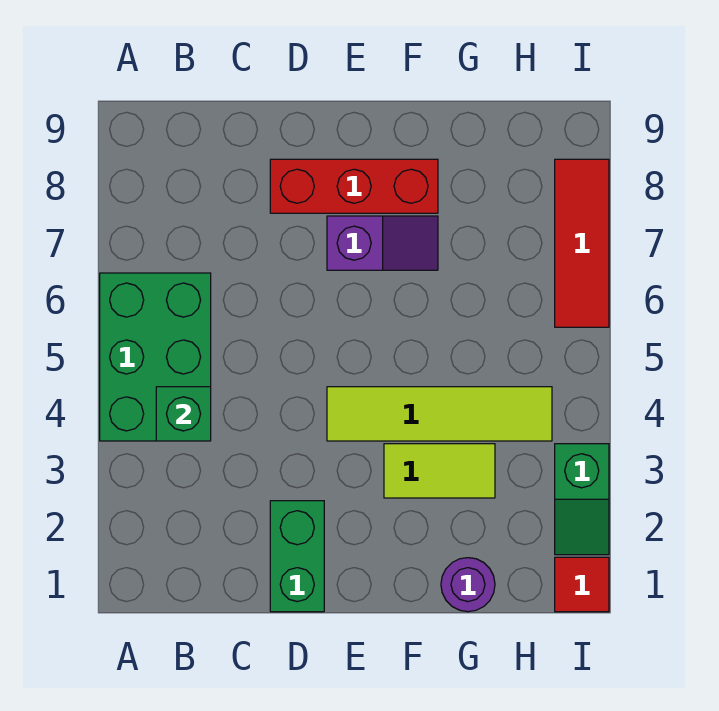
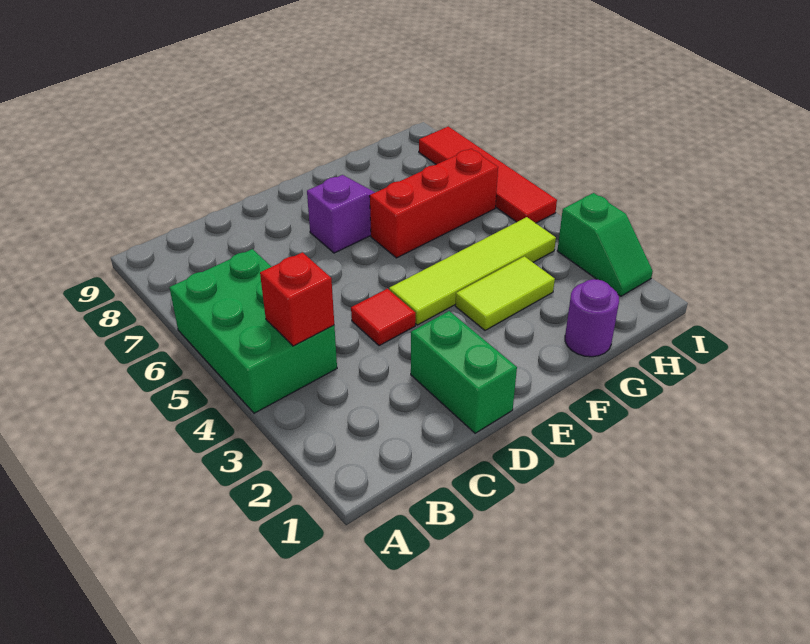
green 1x1 brick [156,387,211,441] -> red 1x1 brick [260,252,334,346]
red 1x3 brick [270,159,438,213] -> red 1x3 brick moved to [370,149,498,258]
red 1x1 tile [555,557,609,612] -> red 1x1 tile moved to [351,289,416,346]
red 1x3 tile [555,159,609,327] -> red 1x4 tile [419,127,557,223]

